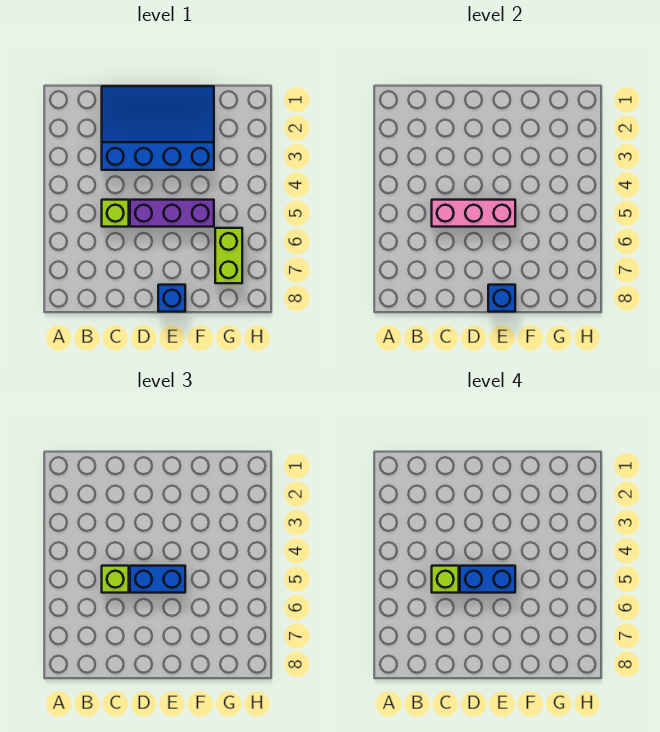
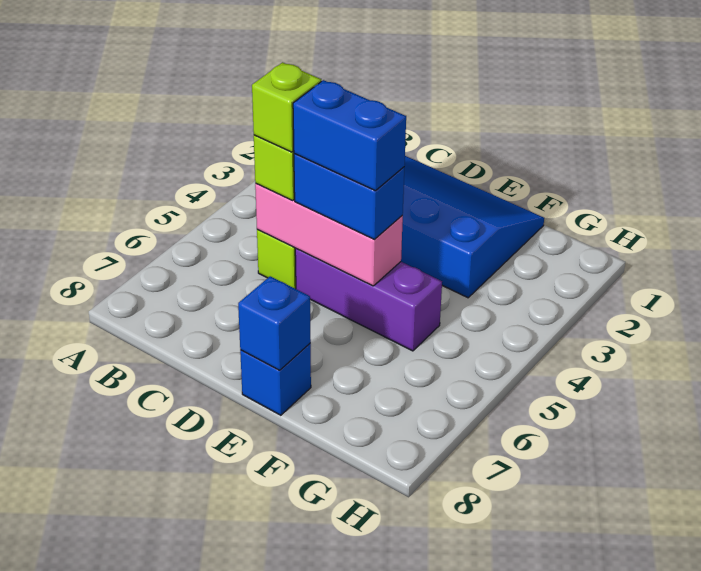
lime 1x2 brick [215,228,242,283] -> none

